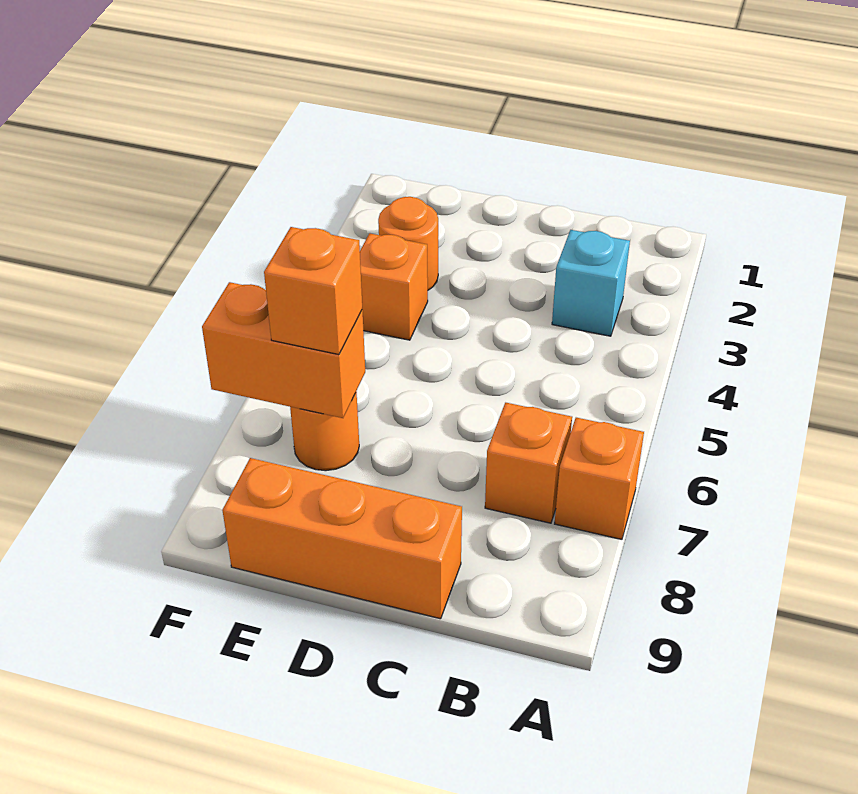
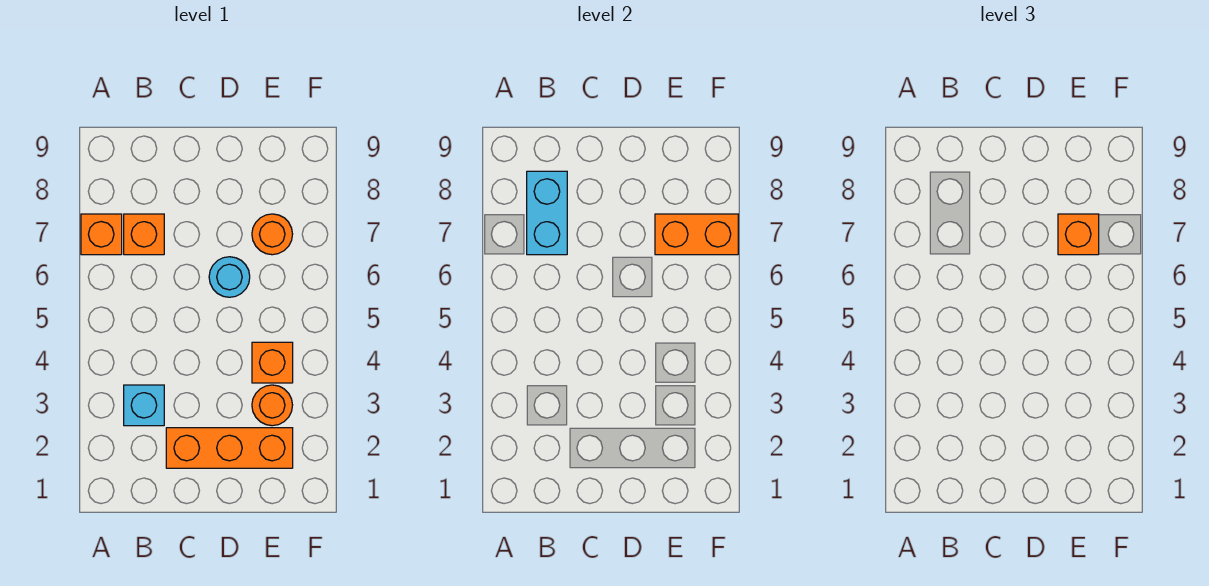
none -> cyan 1x2 brick [527,171,567,255]
orange 1x3 brick [222,458,462,619] -> orange 1x3 brick moved to [166,428,293,468]
none -> cyan 1x1 round brick [209,257,250,297]

